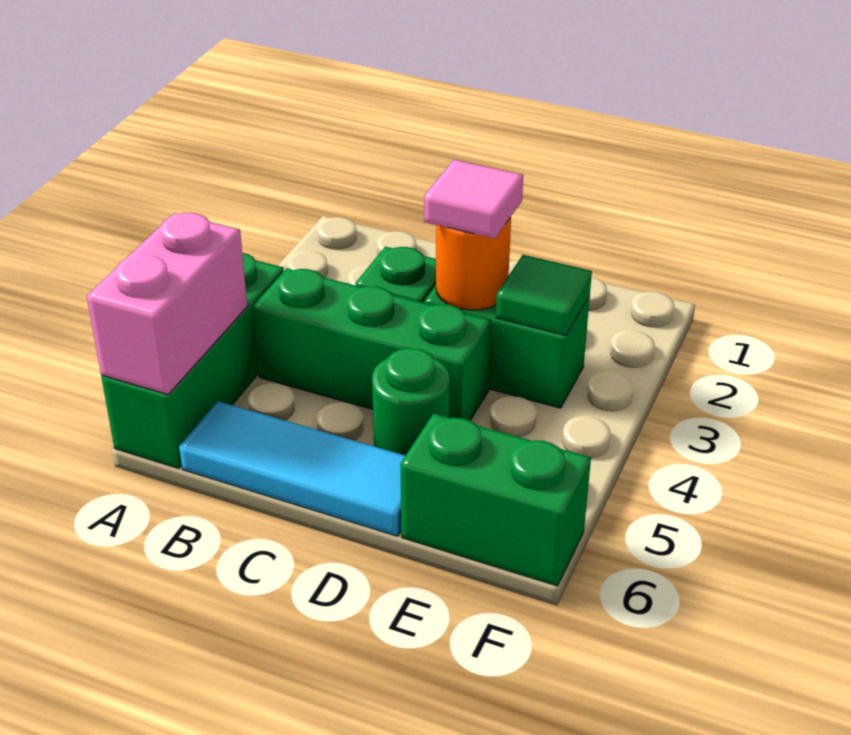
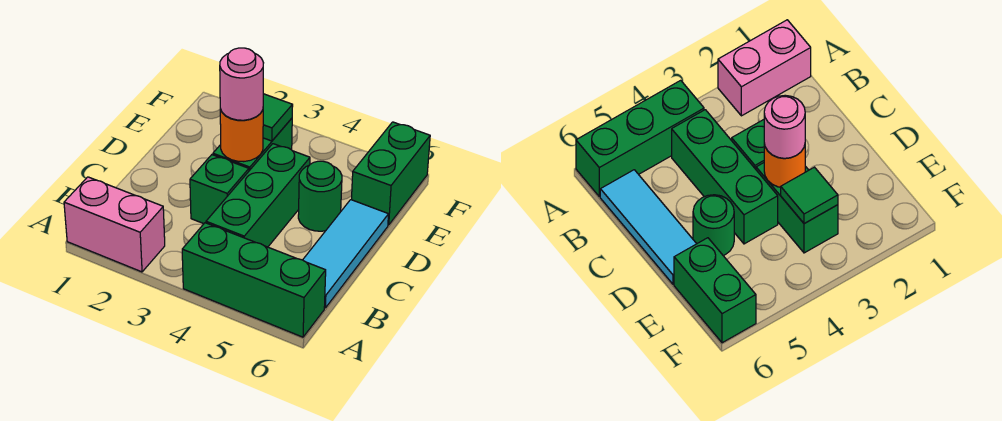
pink 1x2 brick [87,213,247,394] -> pink 1x2 brick moved to [64,177,165,272]
pink 1x1 tile [424,160,523,238] -> pink 1x1 round brick [220,48,263,120]

